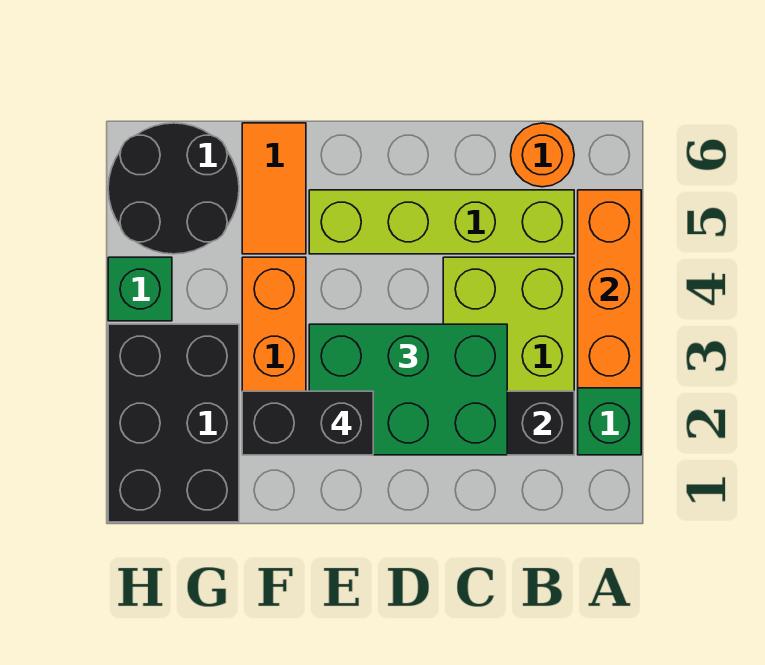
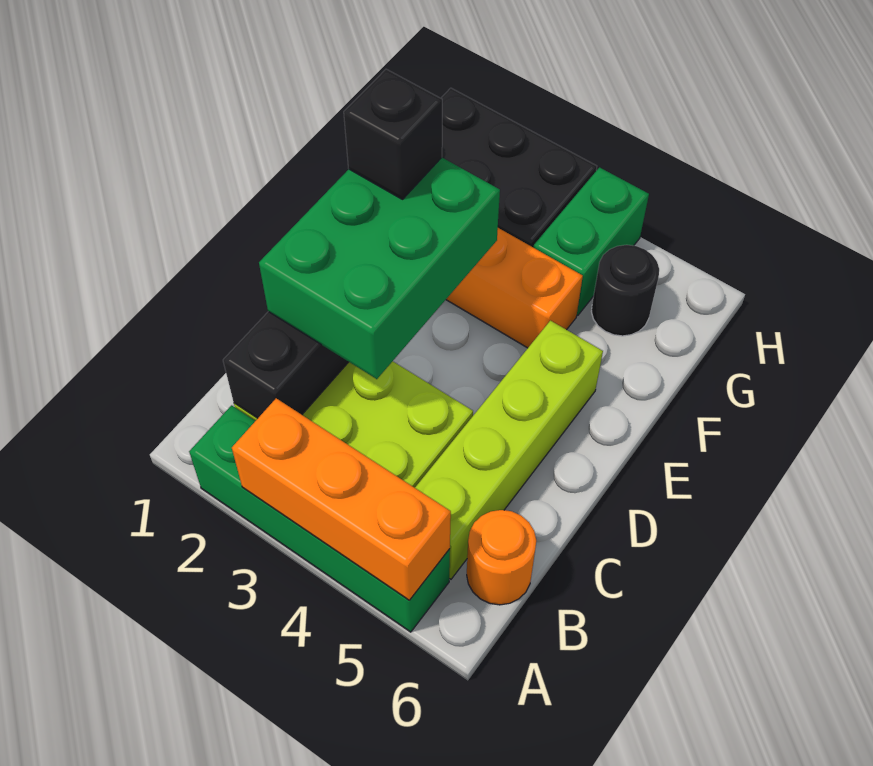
black 1x2 brick [242,391,373,455] -> black 1x1 brick [344,69,442,199]
orange 1x2 tile [242,123,306,254] -> none
black 2x2 round brick [108,123,239,254] -> black 1x1 round brick [591,245,659,336]
green 1x1 brick [108,257,172,321] -> green 1x2 brick [534,167,649,316]

